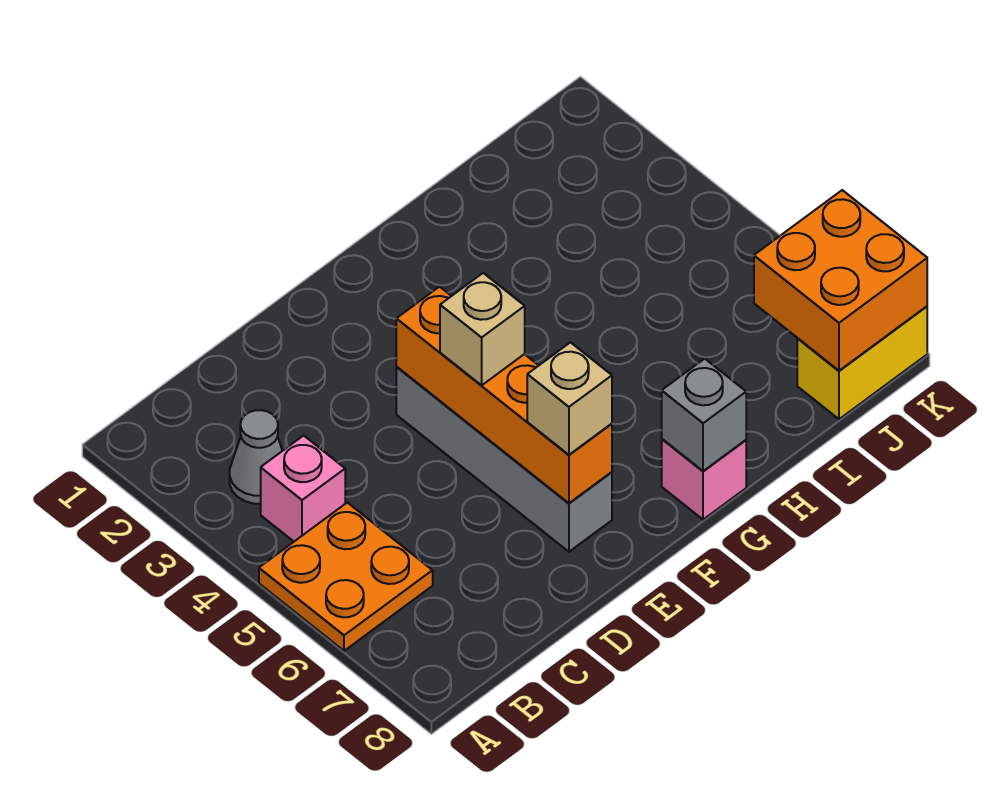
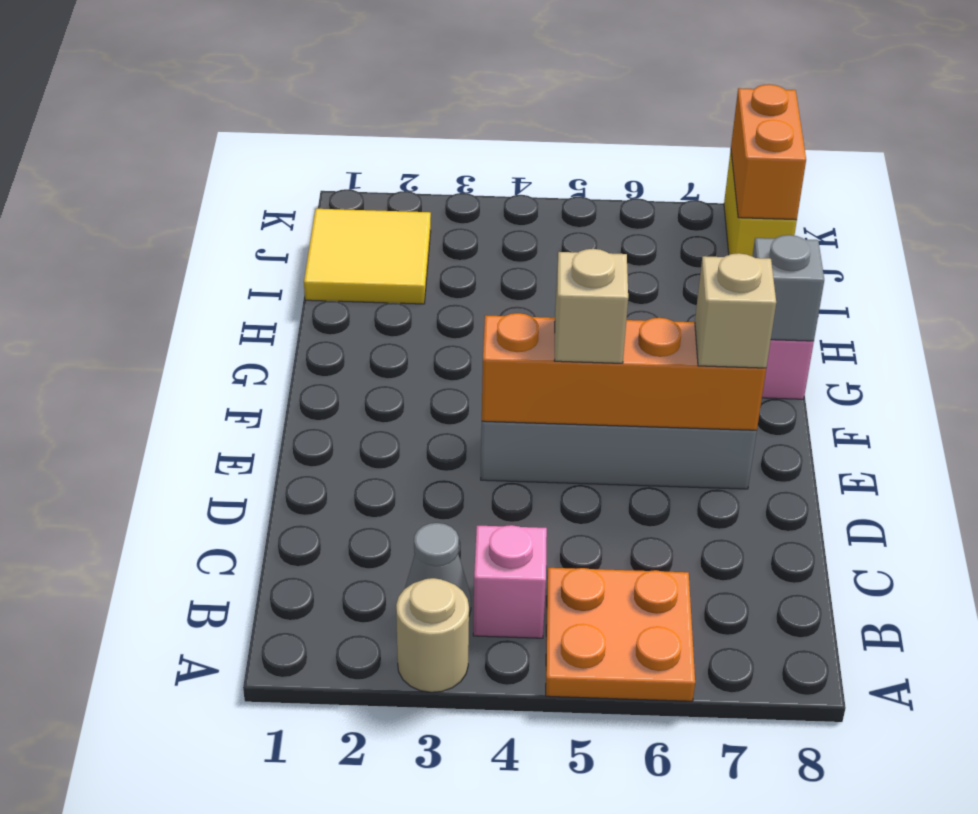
none -> tan 1x1 round brick [396,578,469,692]
none -> yellow 2x2 tile [304,209,431,304]
orange 2x2 brick [754,190,927,371] -> orange 1x2 brick [731,84,806,220]

